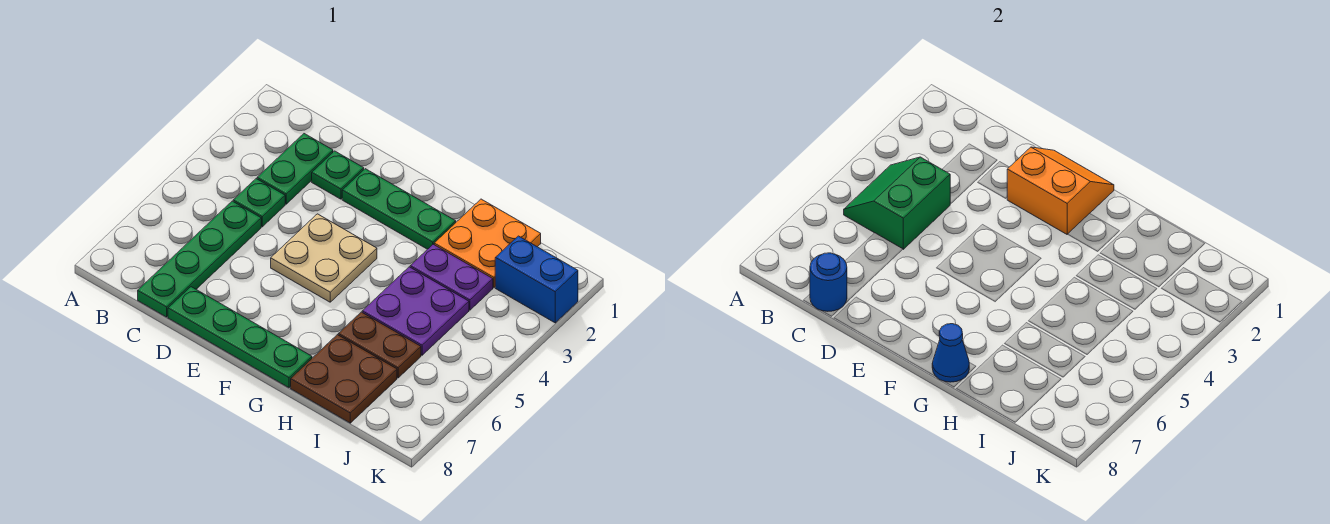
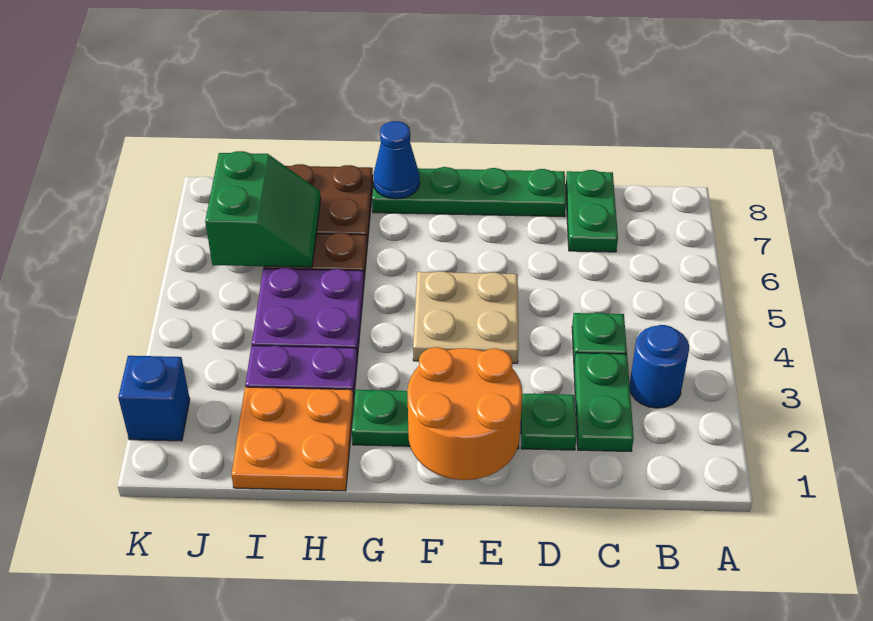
green 2x2 slope [844,157,950,249] -> green 2x2 slope moved to [205,151,321,267]
green 1x4 plate [138,201,261,317] -> green 1x2 plate [565,170,618,252]
blue 1x1 round brick [810,253,847,311] -> blue 1x1 round brick moved to [630,325,689,408]
orange 2x2 slope [1007,147,1114,234] -> orange 2x2 round brick [407,347,523,480]
blue 1x2 brick [495,236,578,323] -> blue 1x1 brick [118,356,190,441]

